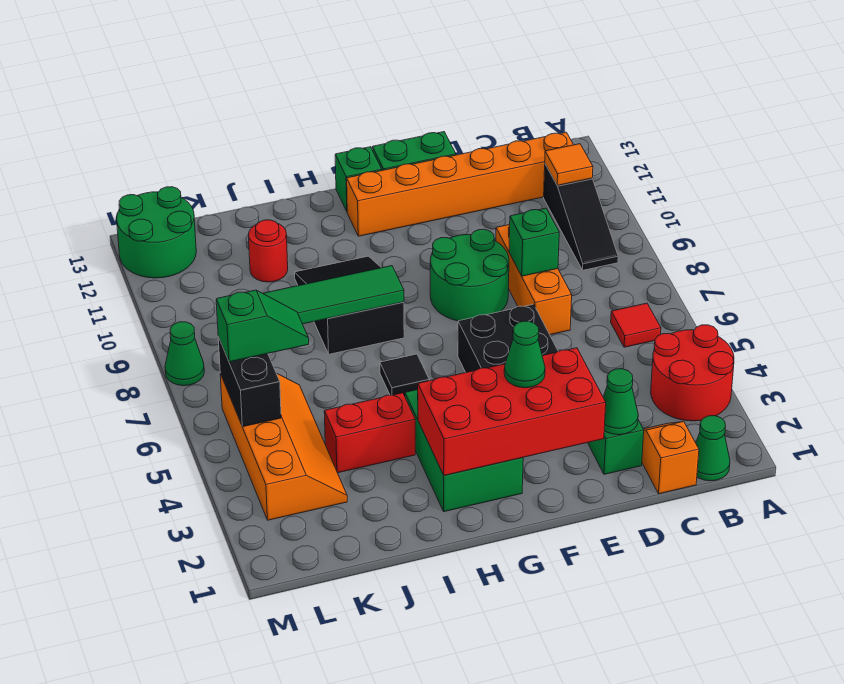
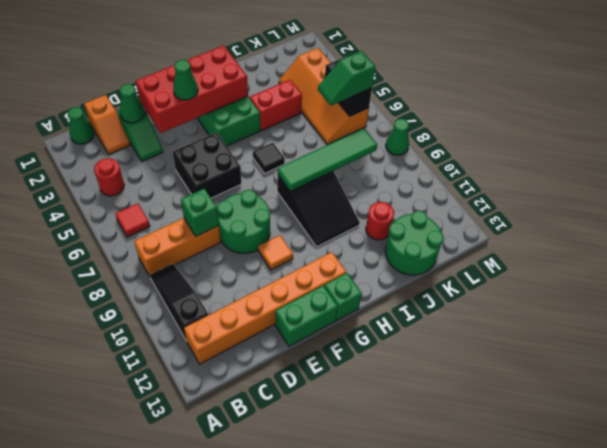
red 2x2 round brick [651,325,734,421] -> red 1x1 round brick [94,158,124,196]
orange 1x1 tile [545,144,593,185] -> orange 1x1 tile moved to [258,235,293,270]
orange 1x3 brick [496,225,572,335] -> orange 1x3 brick turned to [134,218,221,276]
green 2x2 round brick [117,187,196,278] -> green 2x2 round brick moved to [385,211,444,275]

